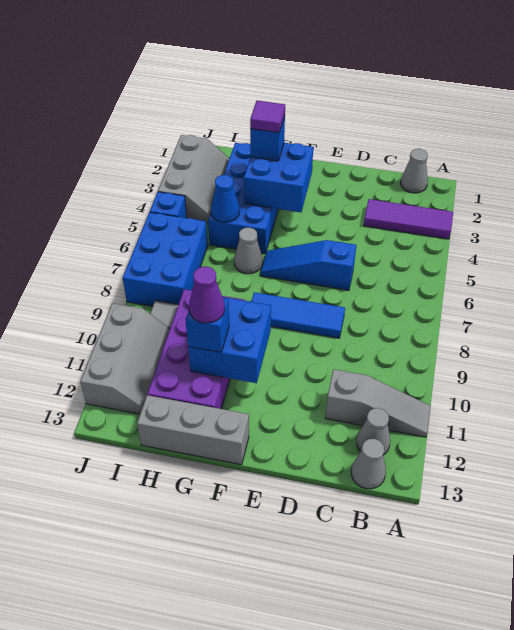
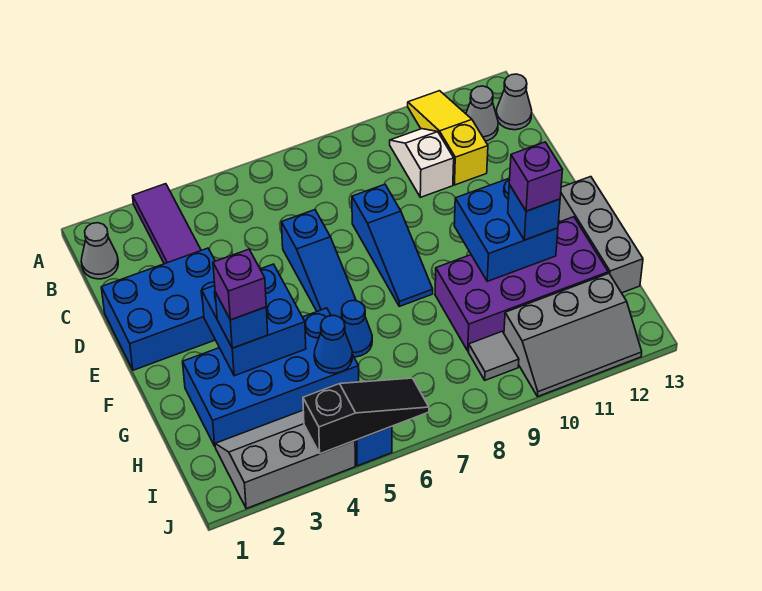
grey 1x3 slope [325,369,431,437] -> yellow 1x3 slope [408,91,488,185]
none -> white 1x2 slope [390,129,454,197]
blue 1x3 tile [251,292,345,338] -> blue 1x3 slope [352,184,433,306]
purple 1x1 tile [250,101,285,133] -> purple 1x1 brick [213,249,266,320]
grey 1x1 cone [234,228,263,274] -> blue 1x1 cone [341,300,372,357]
purple 1x1 cone [189,267,225,323] -> purple 1x1 brick [509,142,563,211]
blue 2x3 brick [123,212,208,306] -> blue 2x3 brick moved to [101,248,215,370]
grey 2x3 slope [80,303,170,414] -> grey 2x3 slope turned to [504,273,642,396]
none -> black 1x3 slope [303,378,429,454]

